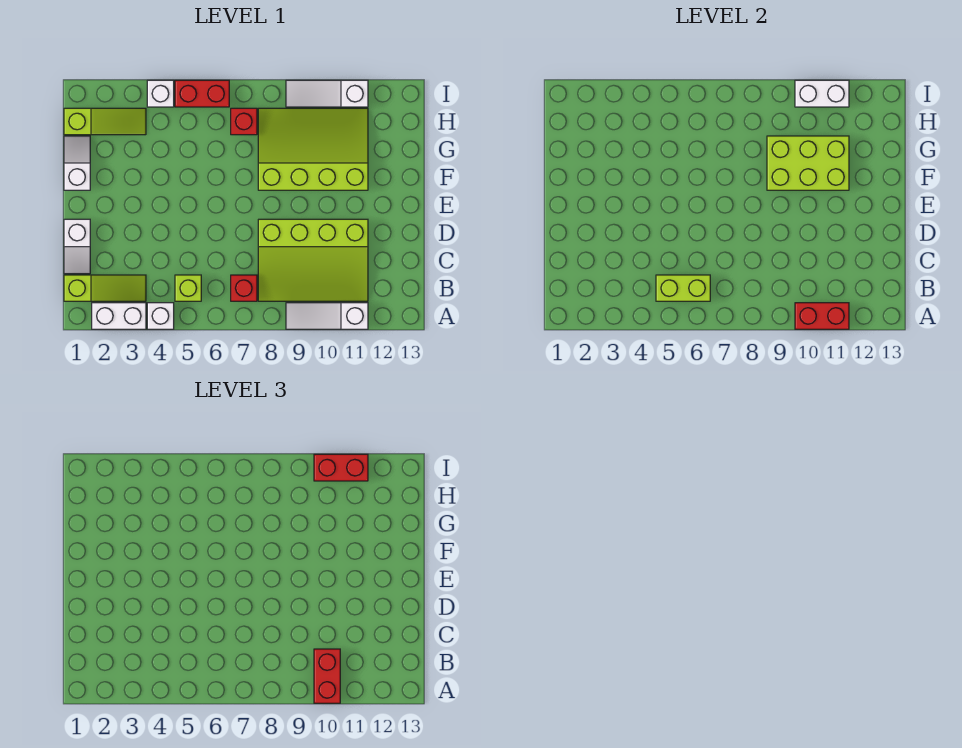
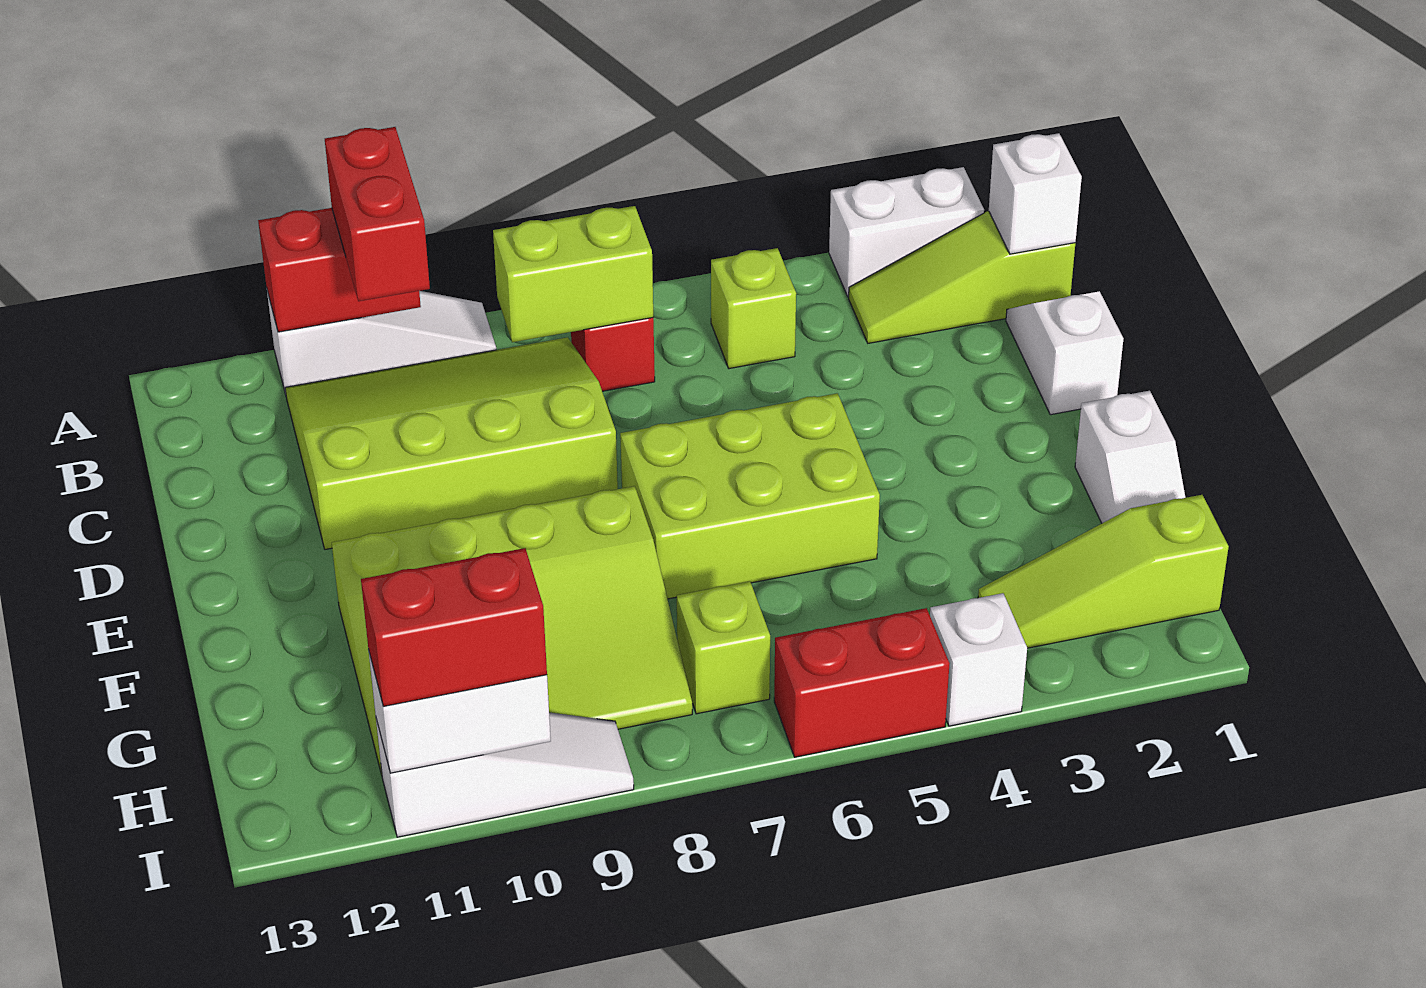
white 1x1 brick [147,303,174,329] -> white 1x1 brick moved to [989,133,1082,254]
lime 1x2 brick [656,275,710,301] -> lime 1x2 brick moved to [493,206,653,342]
lime 2x3 brick [767,136,849,190] -> lime 2x3 brick moved to [620,393,880,599]
red 1x1 brick [231,108,257,135] -> lime 1x1 brick [677,581,770,714]

